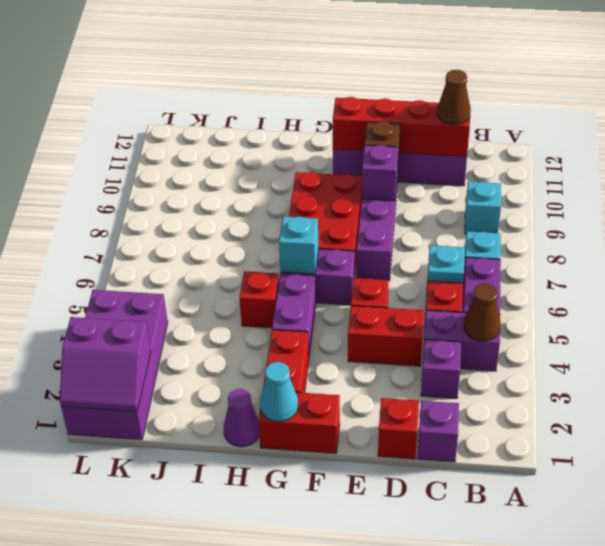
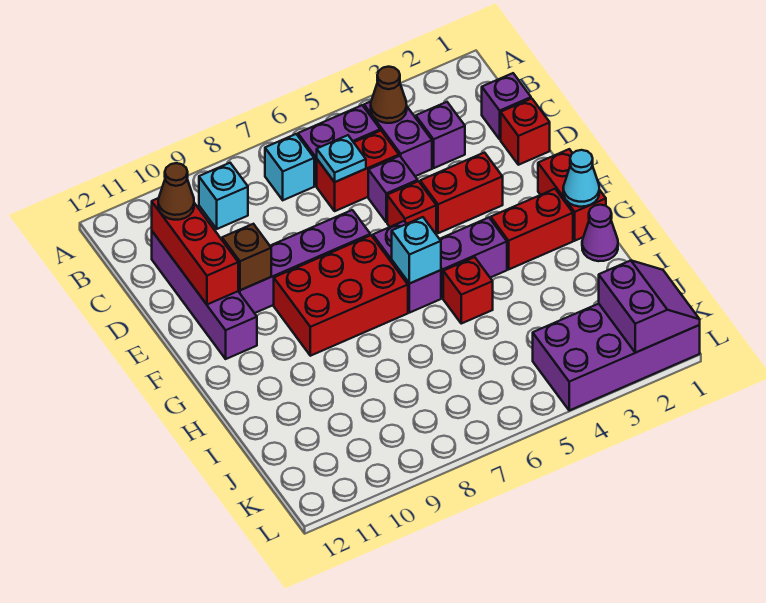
red 1x4 brick [333,97,470,156] -> red 1x3 brick [152,198,238,304]
red 1x2 brick [348,306,424,366] -> red 1x2 brick turned to [420,153,503,233]
purple 1x1 brick [362,145,398,201] -> purple 1x1 brick moved to [368,156,418,222]

